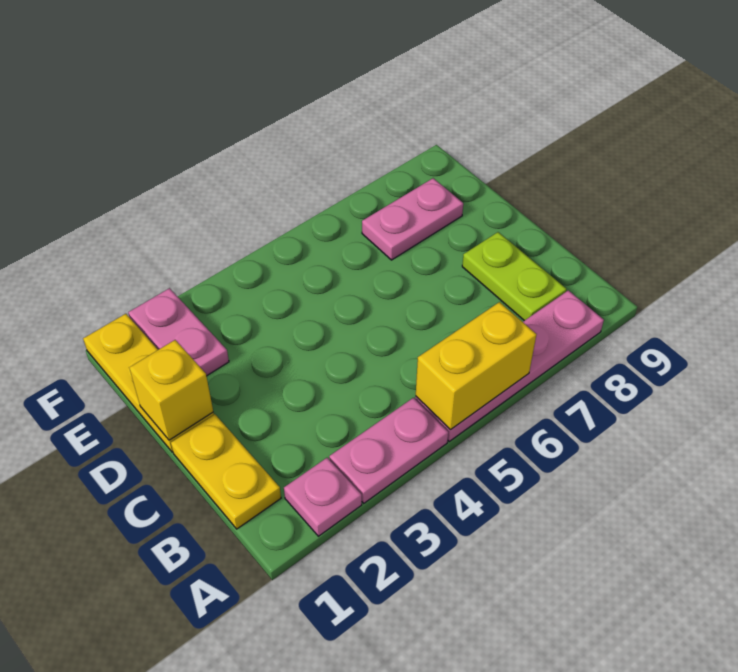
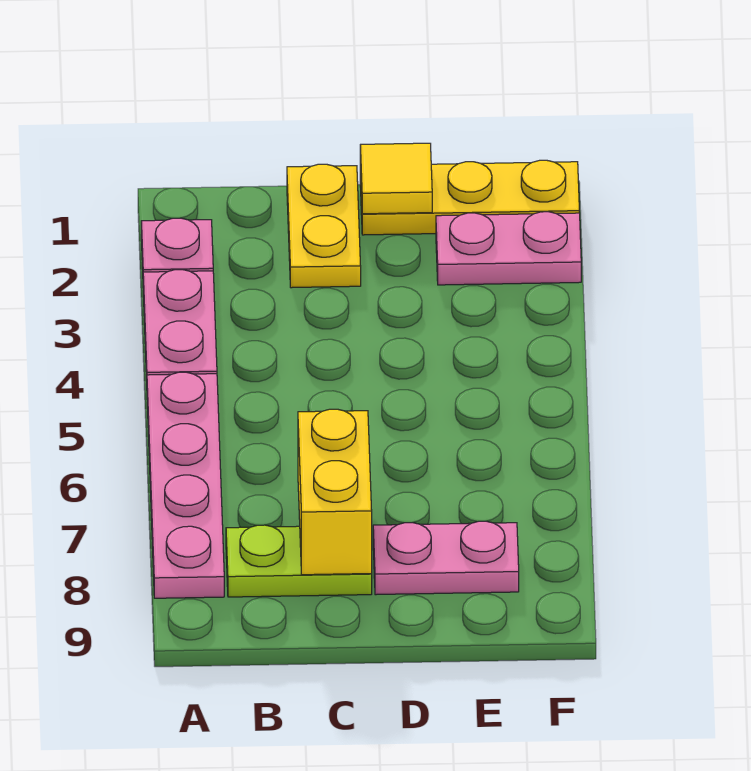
yellow 1x2 brick [416,302,536,430] -> yellow 1x2 brick moved to [298,409,372,575]
yellow 1x2 plate [171,414,281,529] -> yellow 1x2 plate turned to [287,164,361,288]
yellow 1x1 brick [129,340,213,440] -> yellow 1x1 tile [360,143,432,214]
pink 1x2 plate [362,178,463,260] -> pink 1x2 plate turned to [373,521,519,595]

